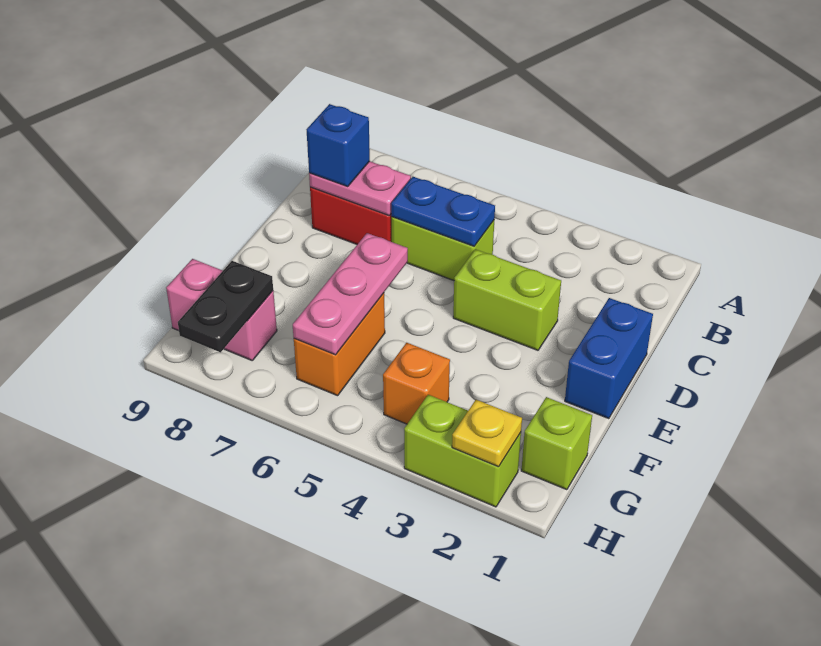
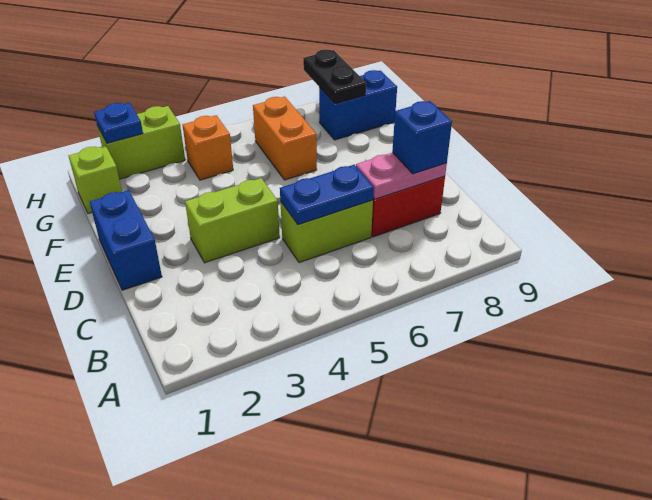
pink 1x3 plate [293,233,408,355] -> none
pink 1x2 brick [166,259,277,360] -> blue 1x2 brick [319,70,397,140]
yellow 1x1 plate [452,400,522,467] -> blue 1x1 plate [94,103,143,143]

